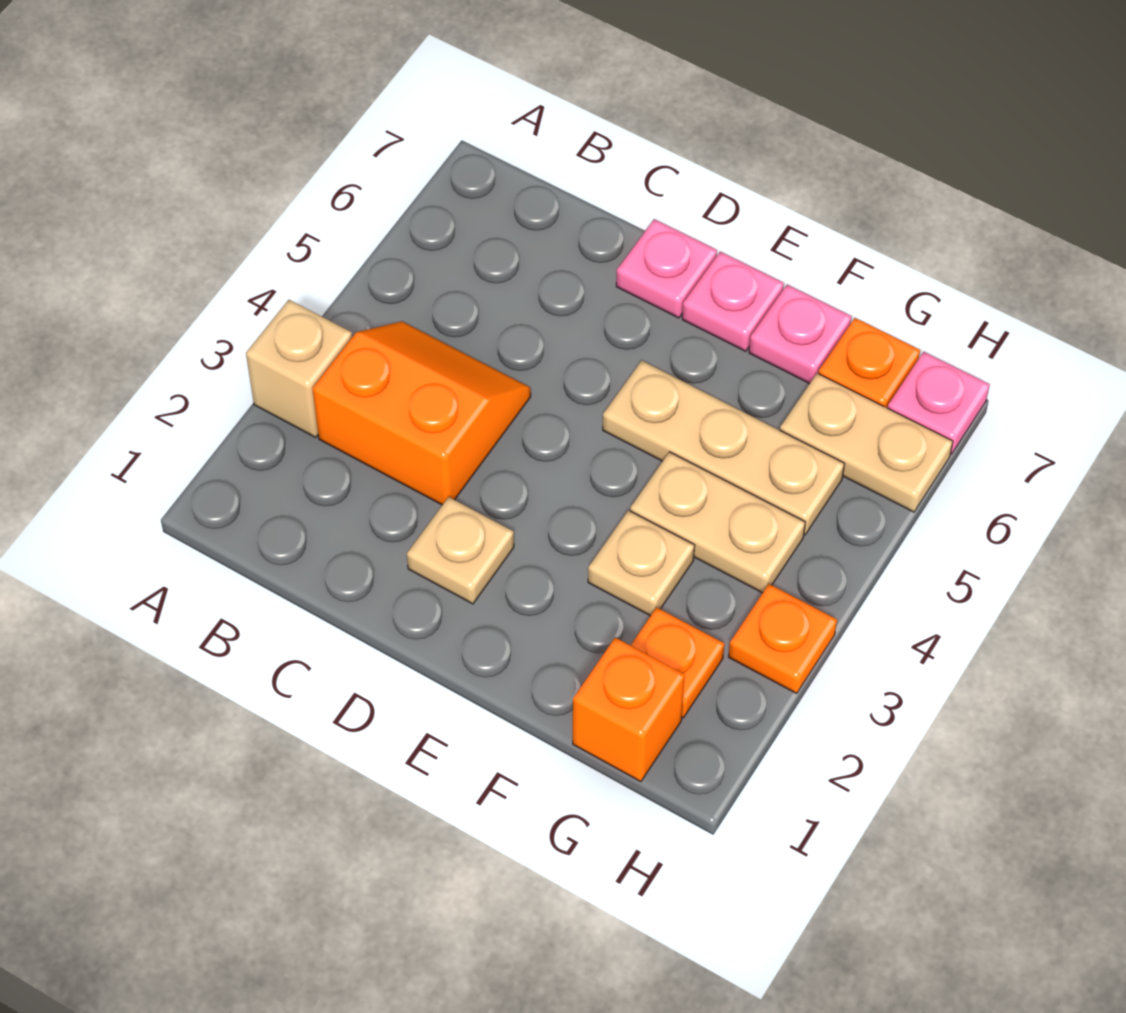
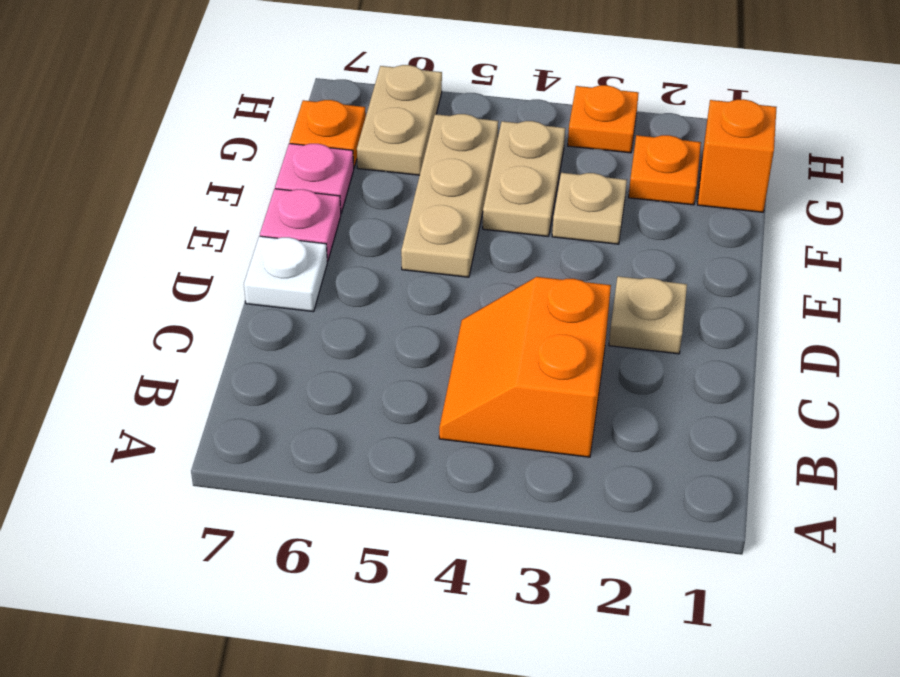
tan 1x1 brick [246,300,352,437] -> none
pink 1x1 plate [616,219,717,318] -> white 1x1 plate [244,236,327,312]
pink 1x1 plate [888,352,990,454] -> none

